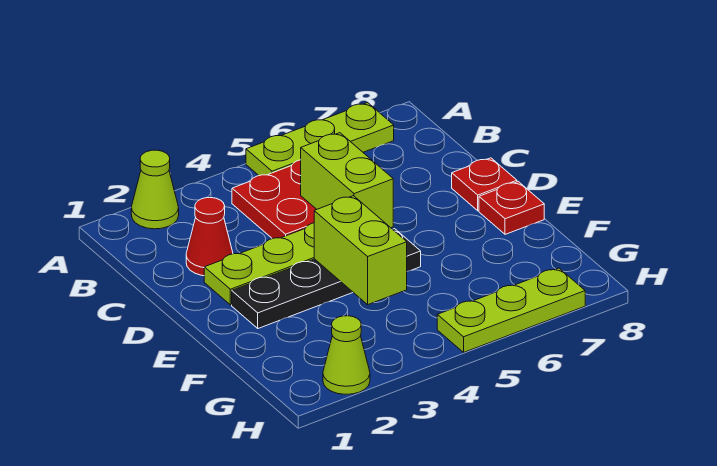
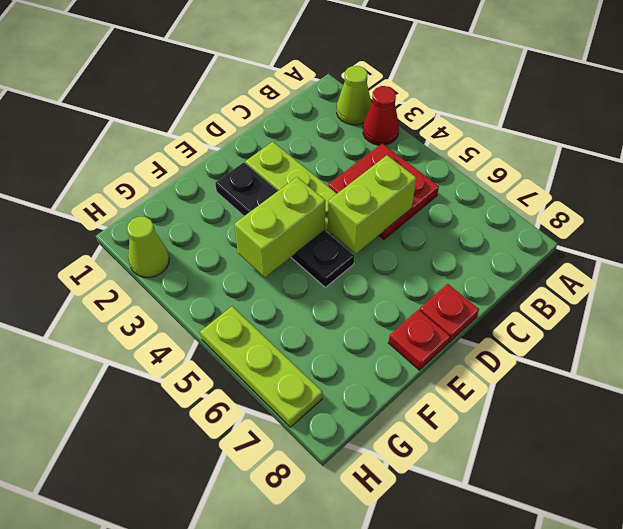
lime 1x3 plate [246,103,394,176] -> none
red 1x1 cone [186,198,233,276] -> red 1x1 cone moved to [363,86,399,145]

